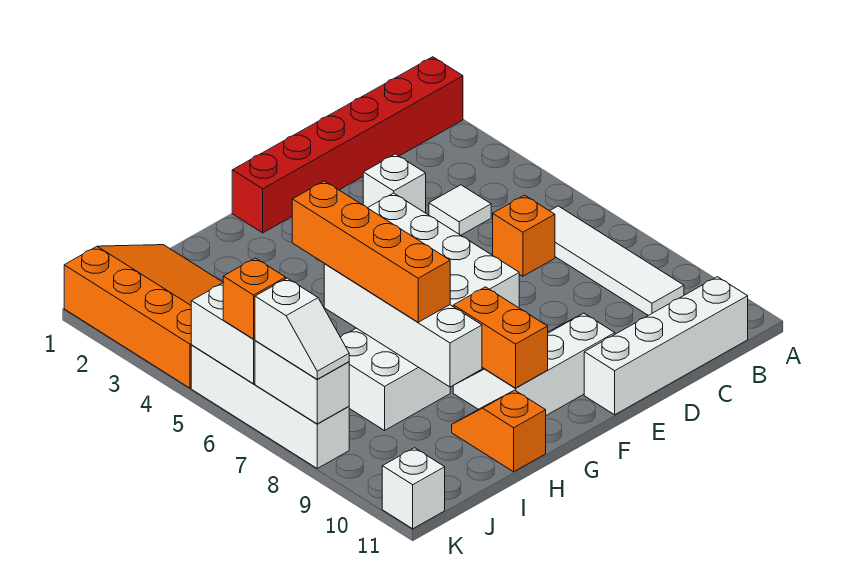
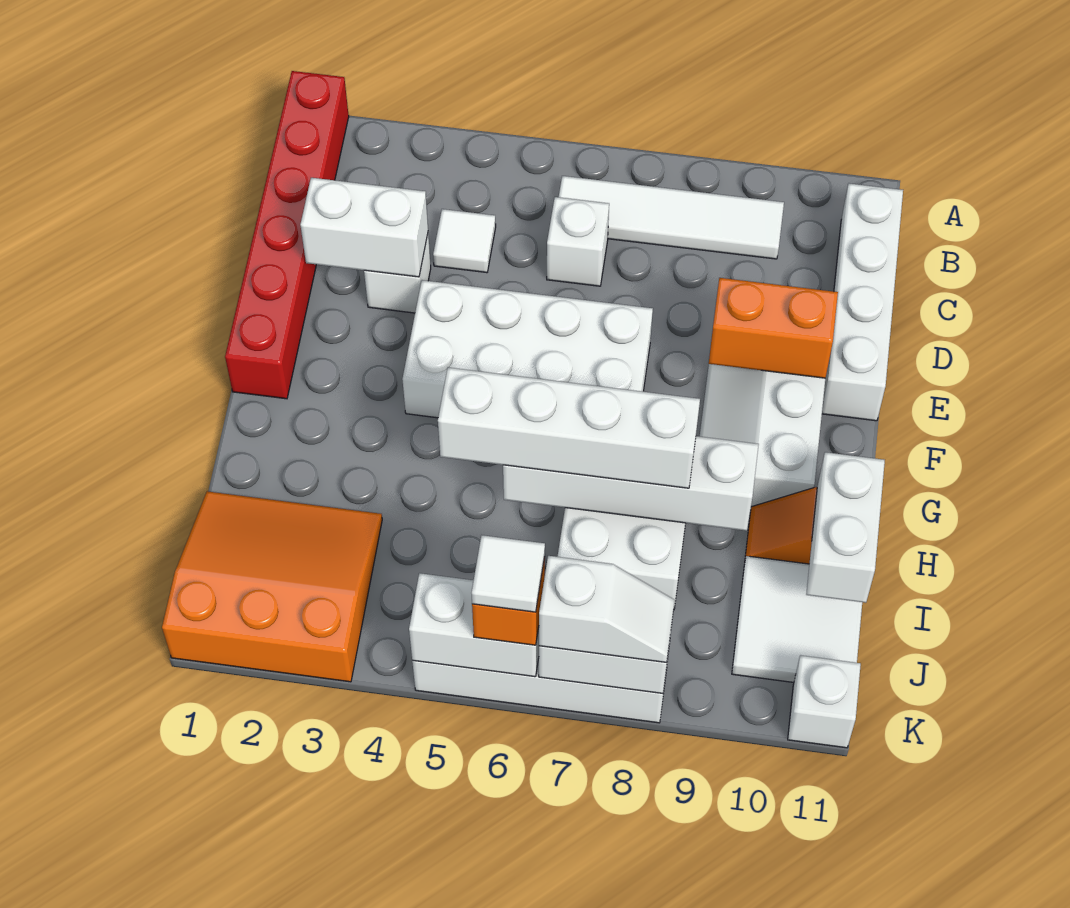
orange 1x1 brick [493,195,555,276] -> white 1x1 brick [547,197,609,286]
none -> white 1x2 brick [300,178,428,277]
orange 1x2 brick [453,287,548,388] -> orange 1x2 brick moved to [709,278,838,378]
orange 1x4 brick [292,181,450,322] -> white 1x4 brick [438,367,700,488]
none -> white 1x2 brick [806,452,885,603]
orange 3x4 slope [64,245,223,388] -> orange 3x3 slope [162,491,382,682]
none -> white 2x2 tile [732,556,862,682]
none -> white 1x1 tile [472,535,545,612]

